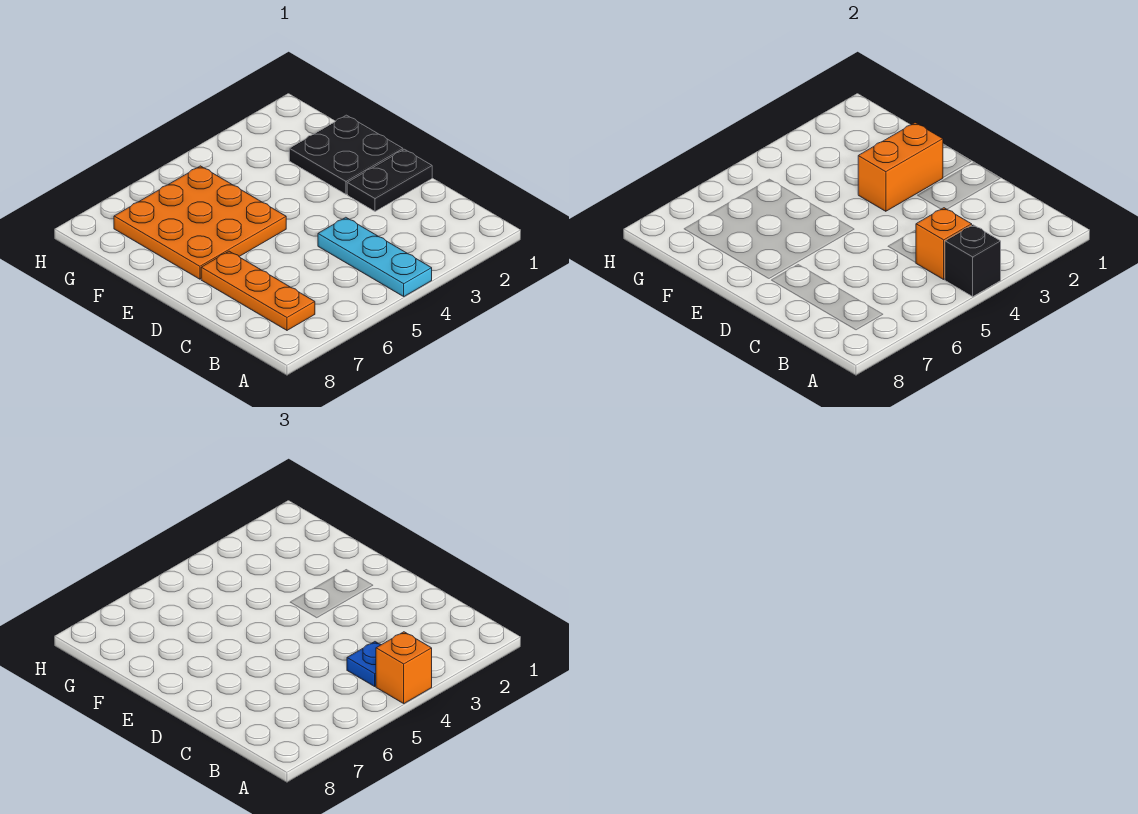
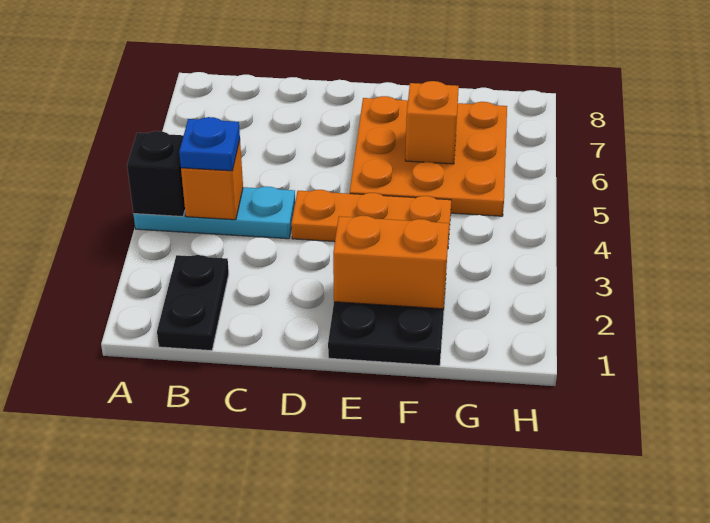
orange 1x1 brick [376,632,432,703] -> orange 1x1 brick moved to [405,81,459,164]
orange 1x3 plate [201,251,315,330] -> orange 1x3 plate moved to [291,190,451,244]
black 1x2 plate [347,149,432,211] -> black 1x2 plate moved to [157,255,229,351]
orange 1x2 brick [858,123,943,211] -> orange 1x2 brick turned to [333,216,449,309]

